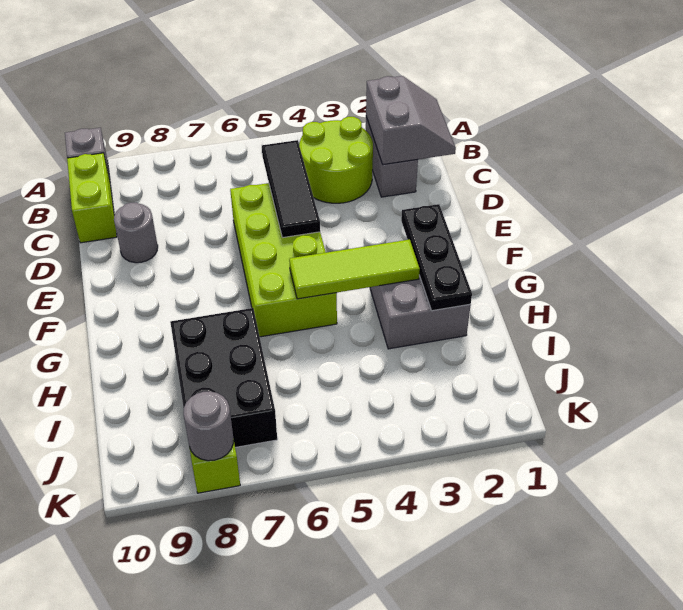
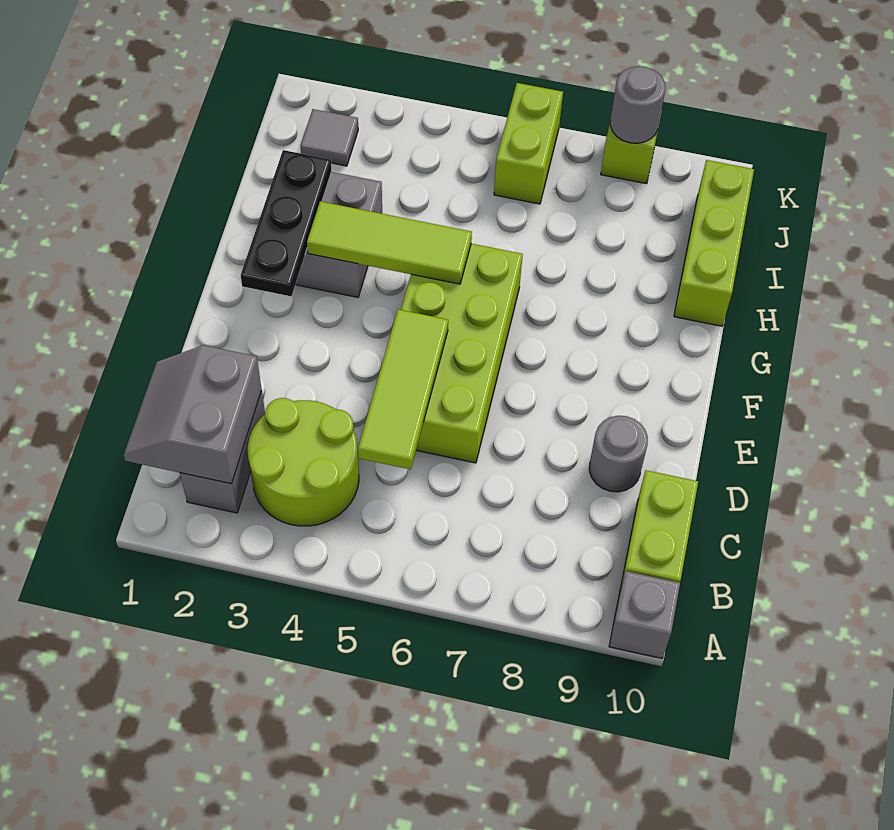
black 1x3 tile [262,140,320,238] -> lime 1x3 tile [358,310,448,469]
black 2x3 brick [170,308,277,447] -> none
none -> lime 1x3 brick [674,160,754,326]
none -> grey 1x1 tile [301,109,358,166]
none -> lime 1x2 brick [494,83,563,204]

